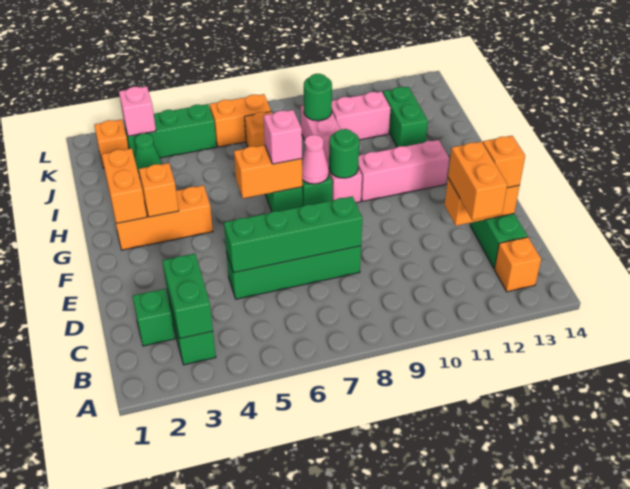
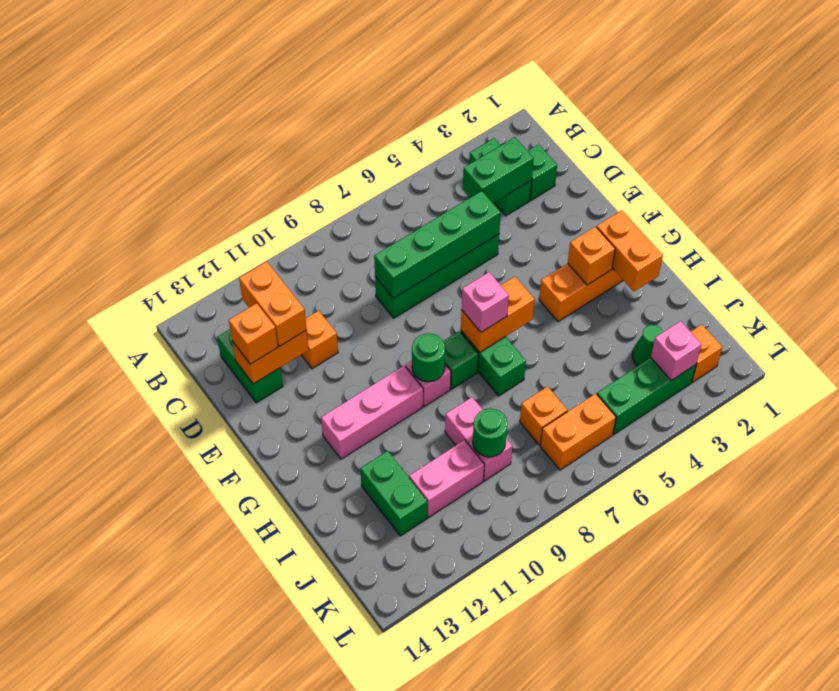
green 1x2 brick [162,254,213,339] -> green 1x2 brick turned to [463,137,534,203]
orange 1x1 brick [494,237,541,292] -> orange 1x1 brick moved to [301,311,338,368]
pink 1x1 cone [302,135,329,184] -> none

